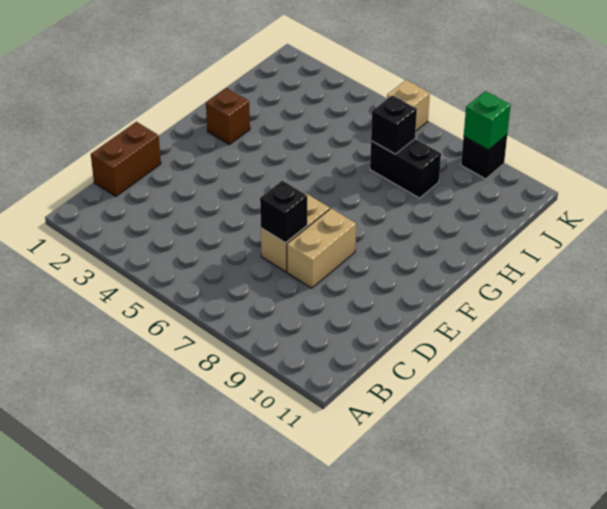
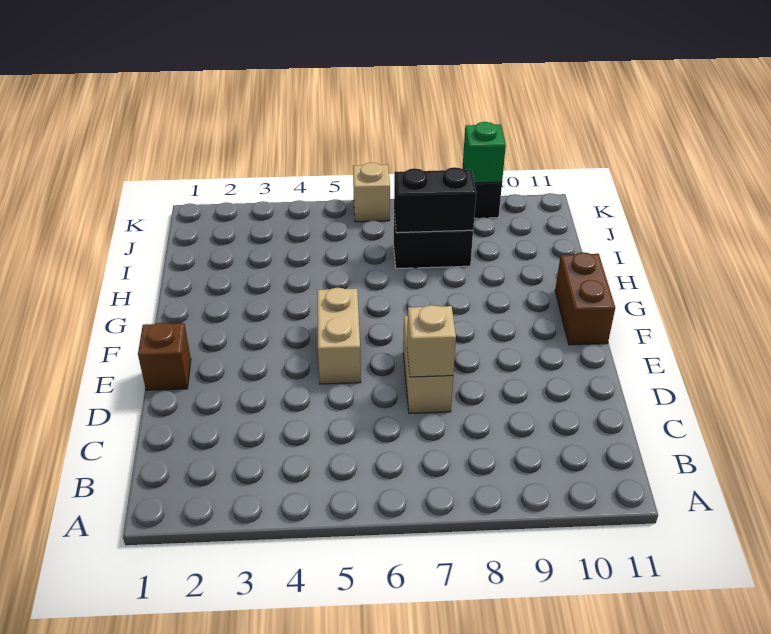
brown 1x2 brick [91,122,161,196] -> brown 1x2 brick moved to [555,252,615,345]
black 1x1 brick [260,181,307,243] -> tan 1x1 brick [407,305,456,377]
tan 1x2 brick [287,209,356,288] -> tan 1x2 brick moved to [317,288,361,384]
brown 1x1 brick [206,88,250,145] -> brown 1x1 brick moved to [138,323,191,390]
black 1x1 brick [371,95,417,154] -> black 1x2 brick [394,167,476,233]

